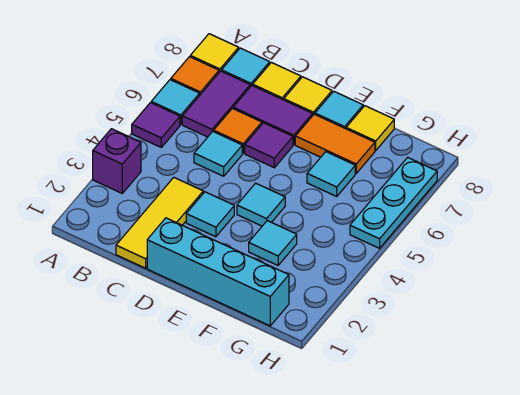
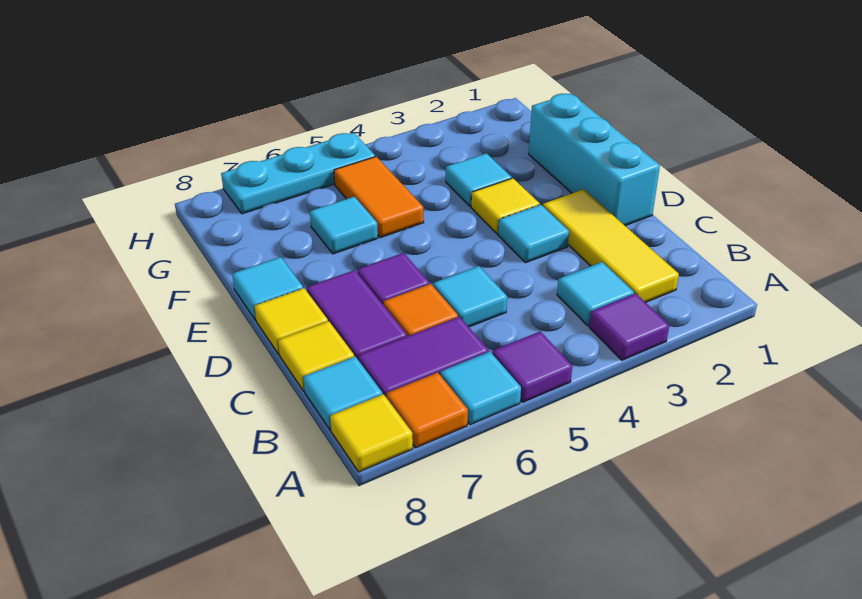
purple 1x1 brick [93,129,141,193] -> purple 1x1 tile [589,293,669,360]
yellow 1x3 tile [116,178,203,268] -> yellow 1x3 tile turned to [543,189,679,303]
cyan 1x4 brick [147,218,289,326] -> cyan 1x3 brick [529,93,660,226]
cyan 1x1 tile [237,183,285,226] -> cyan 1x1 tile moved to [557,262,634,326]
orange 1x2 tile [295,114,375,173] -> orange 1x2 tile moved to [334,157,424,238]
yellow 1x1 tile [346,106,394,150] -> yellow 1x1 tile moved to [471,178,540,234]

